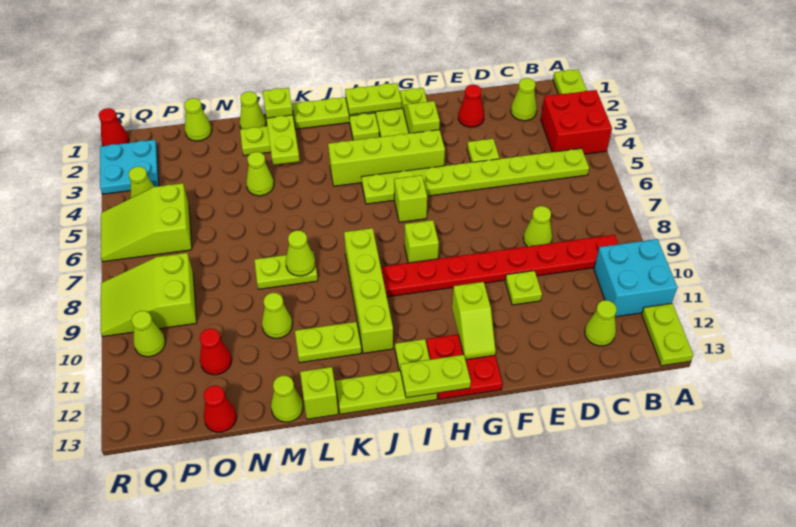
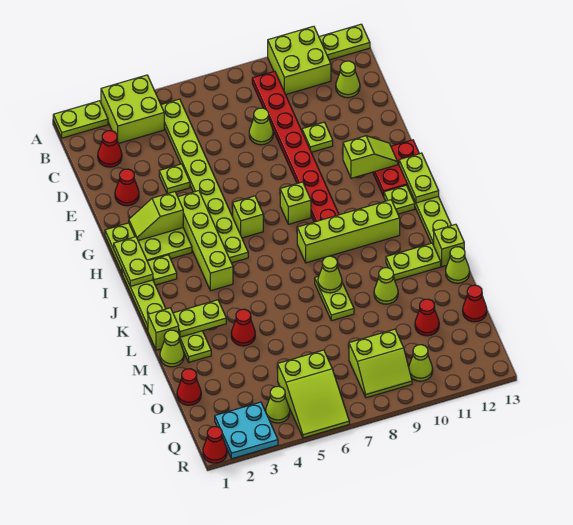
red 2x2 brick [541,90,612,154] -> lime 2x2 brick [101,75,164,143]
cyan 2x2 brick [594,239,677,317] -> lime 2x2 brick [268,26,331,95]
lime 1x1 cone [511,78,537,121] -> red 1x1 cone [98,131,122,167]
lime 1x2 plate [295,322,361,363] -> lime 1x2 plate turned to [386,243,441,280]
lime 1x1 cone [246,152,274,196] -> red 1x1 cone [231,309,255,346]
lime 1x1 cone [184,98,212,141] -> red 1x1 cone [177,369,201,405]
lime 2x3 slope [101,253,197,337] -> lime 2x2 slope [349,329,412,398]

